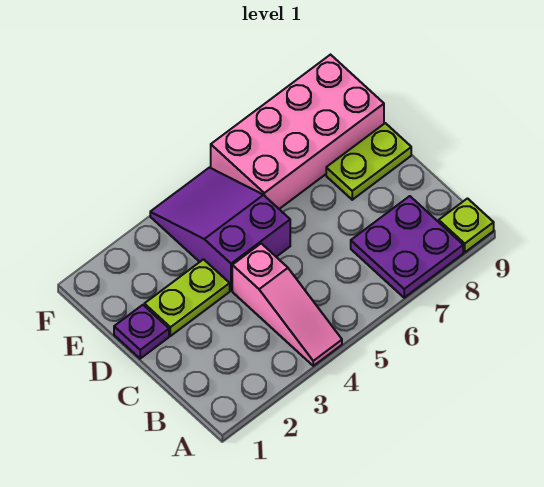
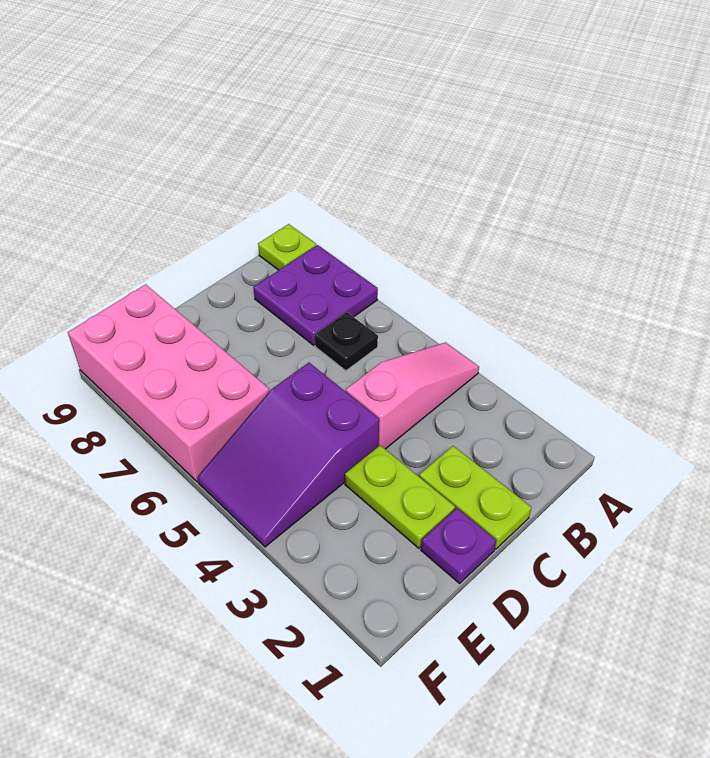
none -> black 1x1 plate [315,312,378,371]
lime 1x2 plate [326,123,411,200] -> lime 1x2 plate moved to [419,446,532,549]

